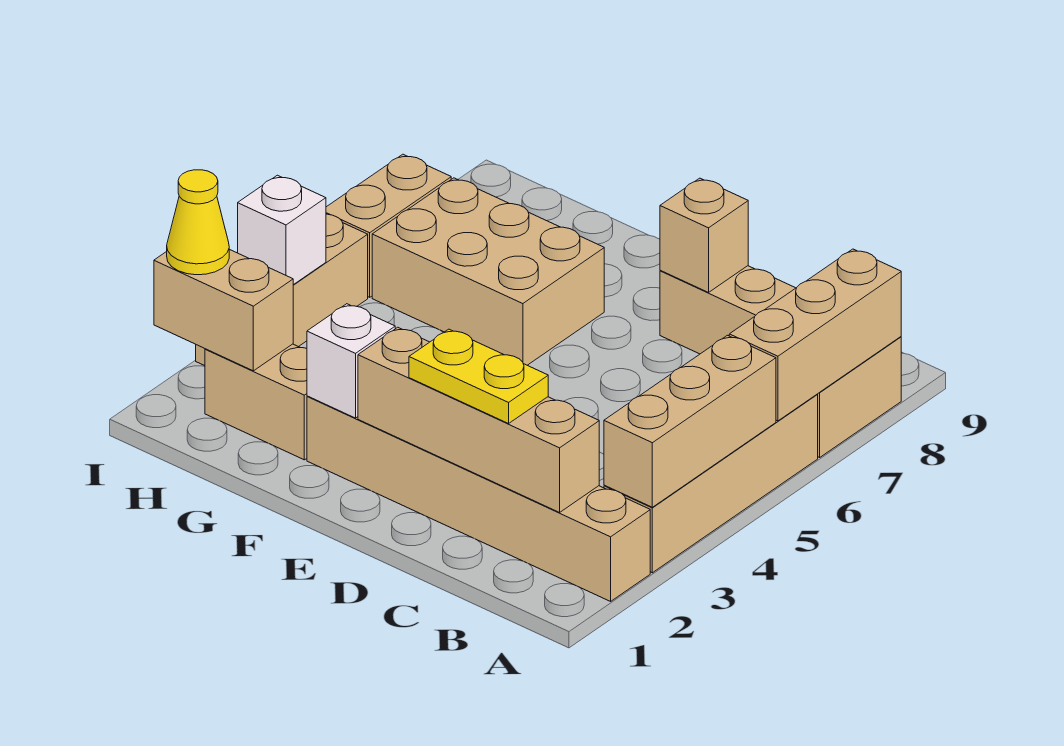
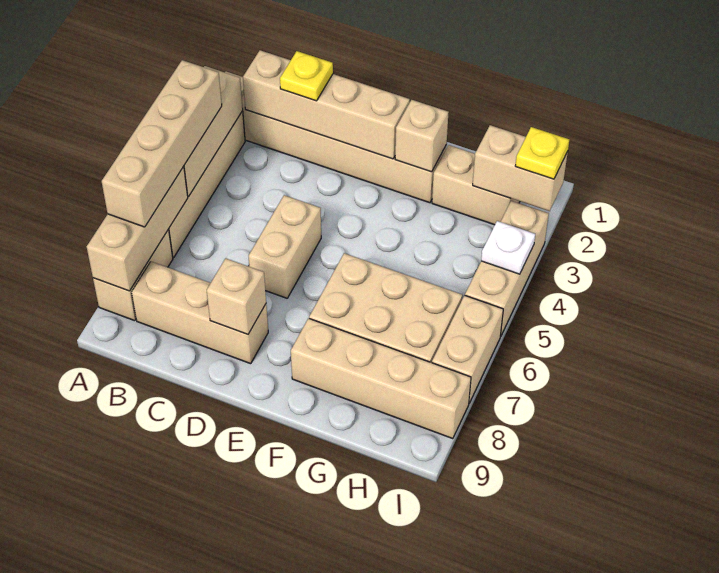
none -> tan 1x4 brick [102,60,222,227]
yellow 1x2 plate [409,329,548,424] -> yellow 1x1 plate [280,51,333,101]
none -> tan 1x2 brick [249,195,321,298]
white 1x1 brick [307,304,395,418] -> tan 1x1 brick [395,100,449,172]
none -> tan 1x4 brick [291,318,471,439]
yellow 1x1 cone [167,170,229,275] -> yellow 1x1 plate [515,127,569,179]
white 1x1 brick [238,175,326,285] -> white 1x1 plate [481,221,535,274]

